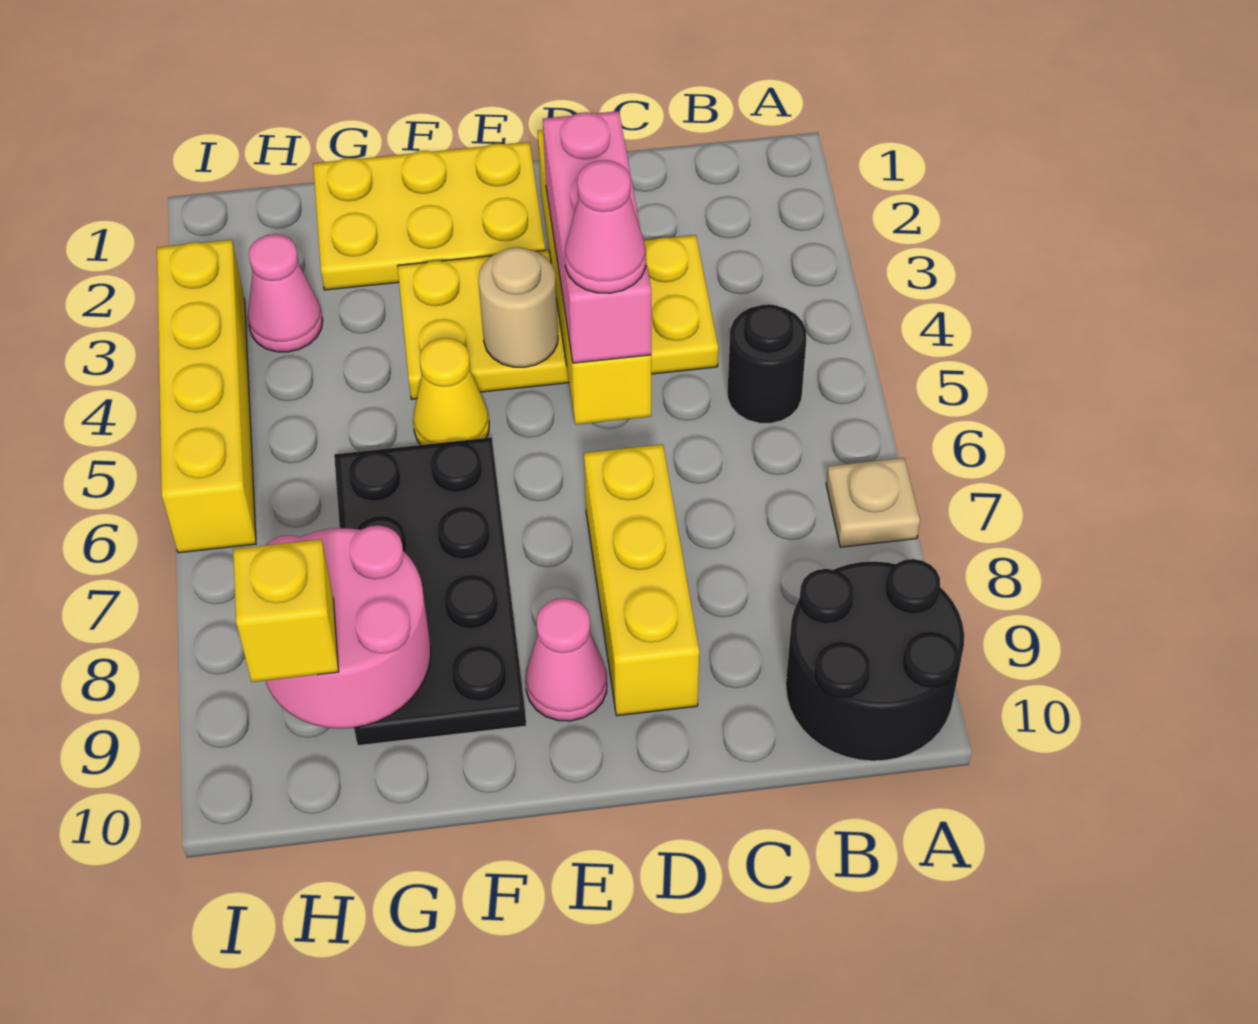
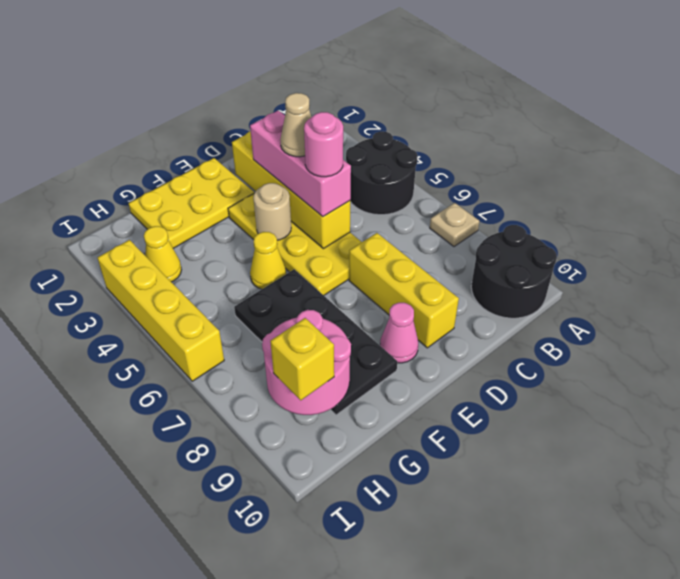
black 1x1 round brick [728,304,806,423] -> black 2x2 round brick [346,131,417,215]
yellow 2x4 plate [398,235,718,399] -> yellow 2x4 plate turned to [228,194,362,295]
none -> tan 1x1 cone [280,93,311,157]
pink 1x1 cone [565,160,646,293] -> pink 1x1 round brick [304,112,343,177]
pink 1x1 cone [248,234,323,352] -> yellow 1x1 cone [144,226,182,282]

